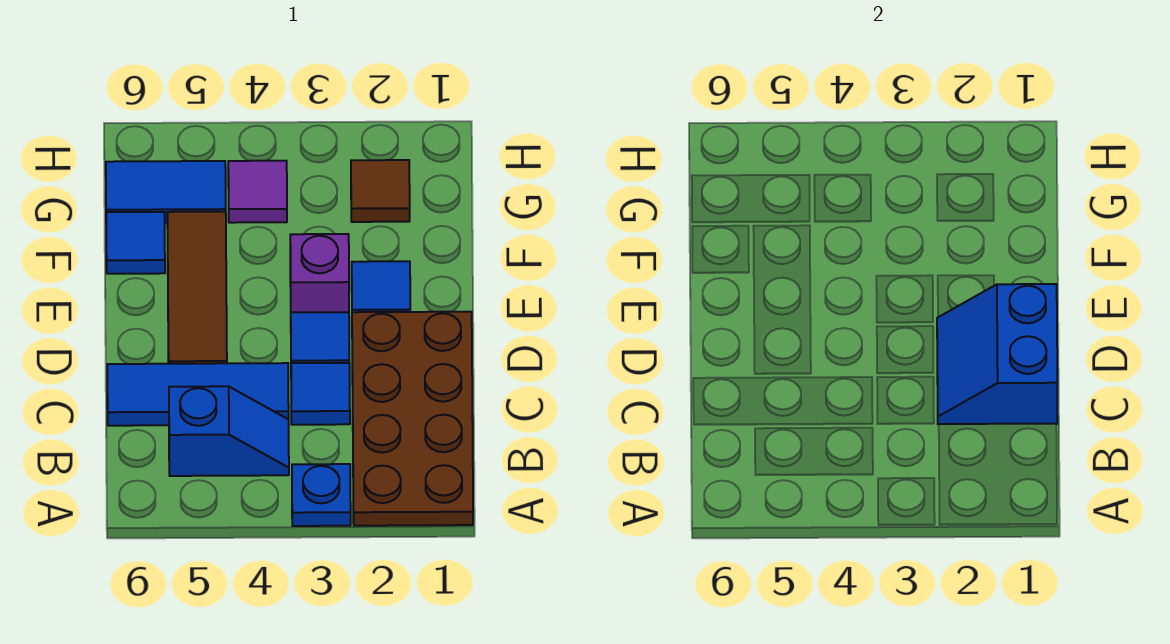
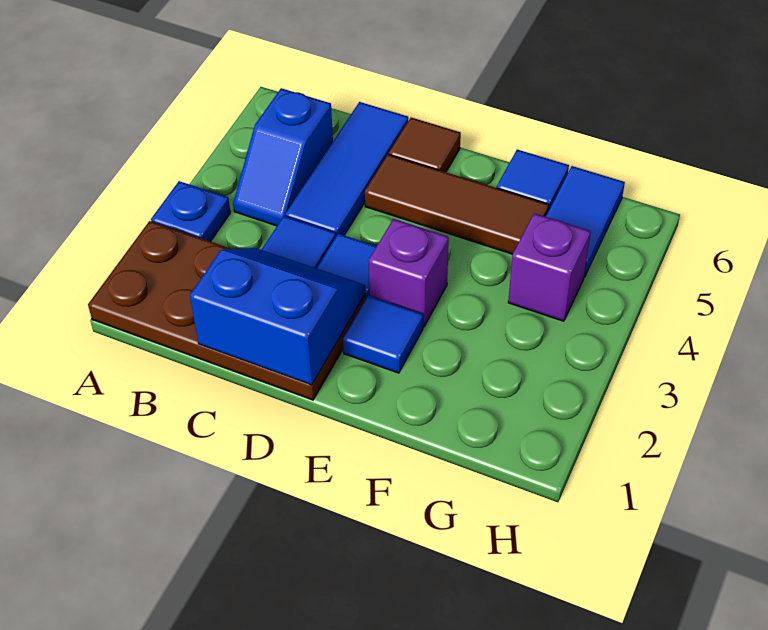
brown 1x1 tile [351,160,410,222] -> brown 1x1 tile moved to [389,118,461,172]
purple 1x1 tile [228,161,287,223] -> purple 1x1 brick [508,213,591,321]

